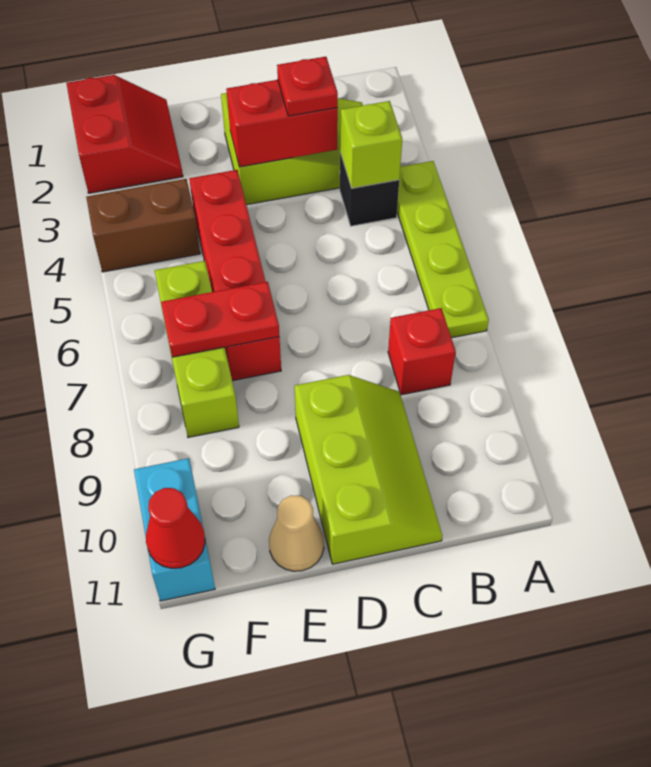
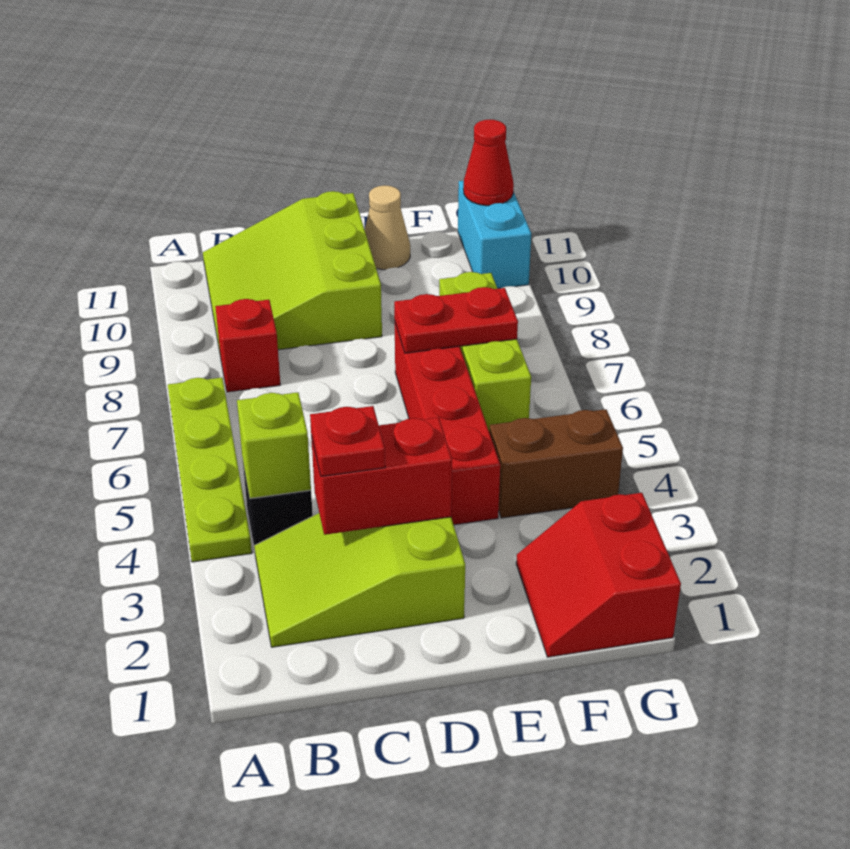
lime 2x3 slope [295,375,442,564] -> lime 3x3 slope [203,191,382,357]

